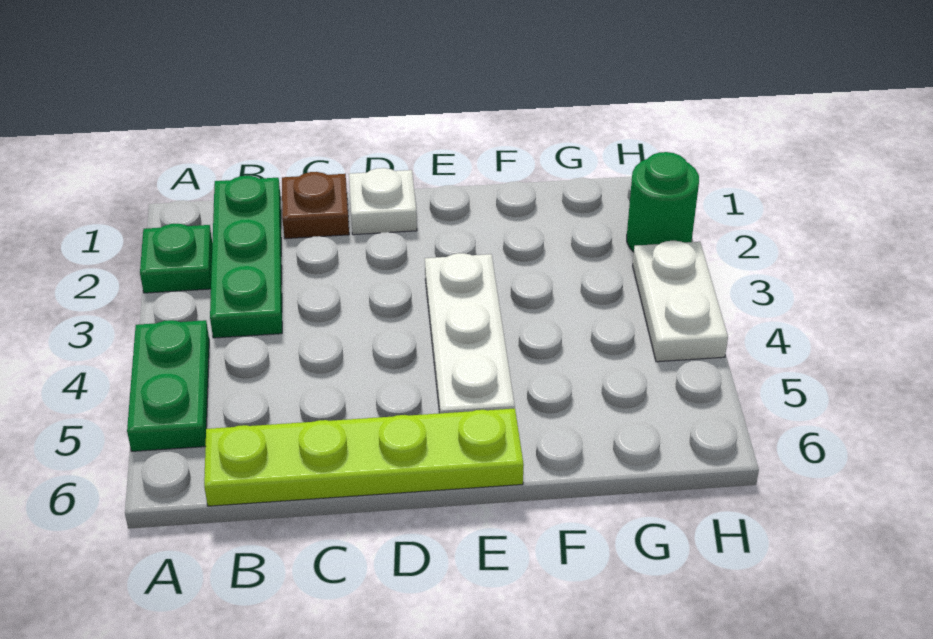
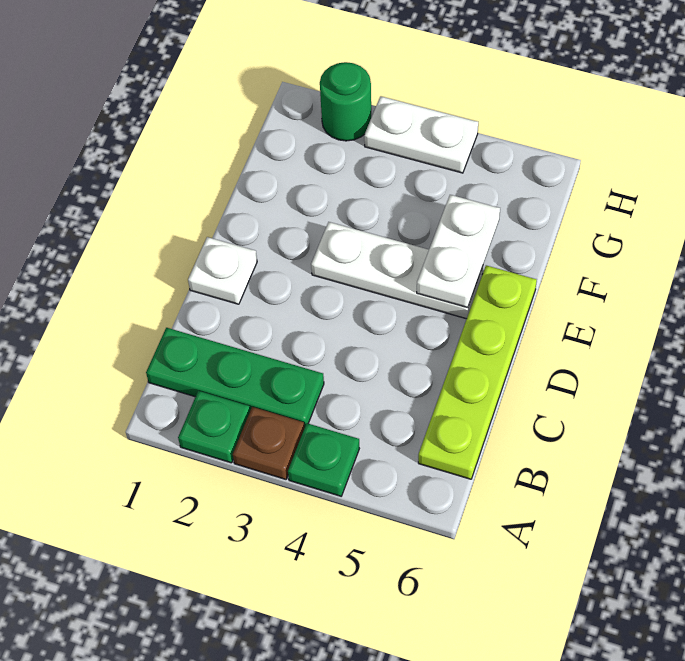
green 1x2 plate [127,320,209,451] -> green 1x1 plate [288,423,359,496]
brown 1x1 plate [282,172,349,239] -> brown 1x1 plate moved to [233,407,305,479]
none -> white 1x2 plate [417,195,500,307]

